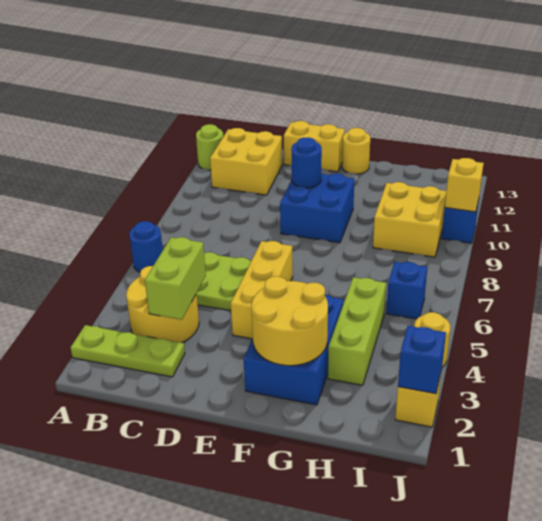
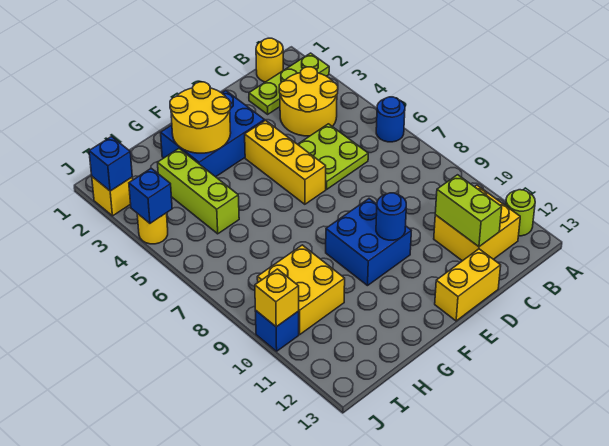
lime 1x2 brick [145,237,206,320] -> lime 1x2 brick moved to [435,175,502,247]
blue 2x3 brick [244,294,343,405] -> blue 2x3 brick turned to [161,91,264,177]
yellow 1x1 round brick [342,128,370,174] -> yellow 1x1 round brick moved to [256,38,283,82]
blue 1x1 brick [386,262,427,319] -> blue 1x1 brick moved to [129,168,172,223]

